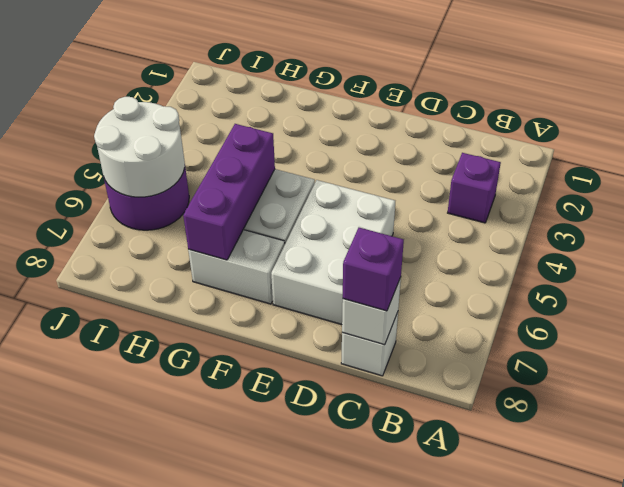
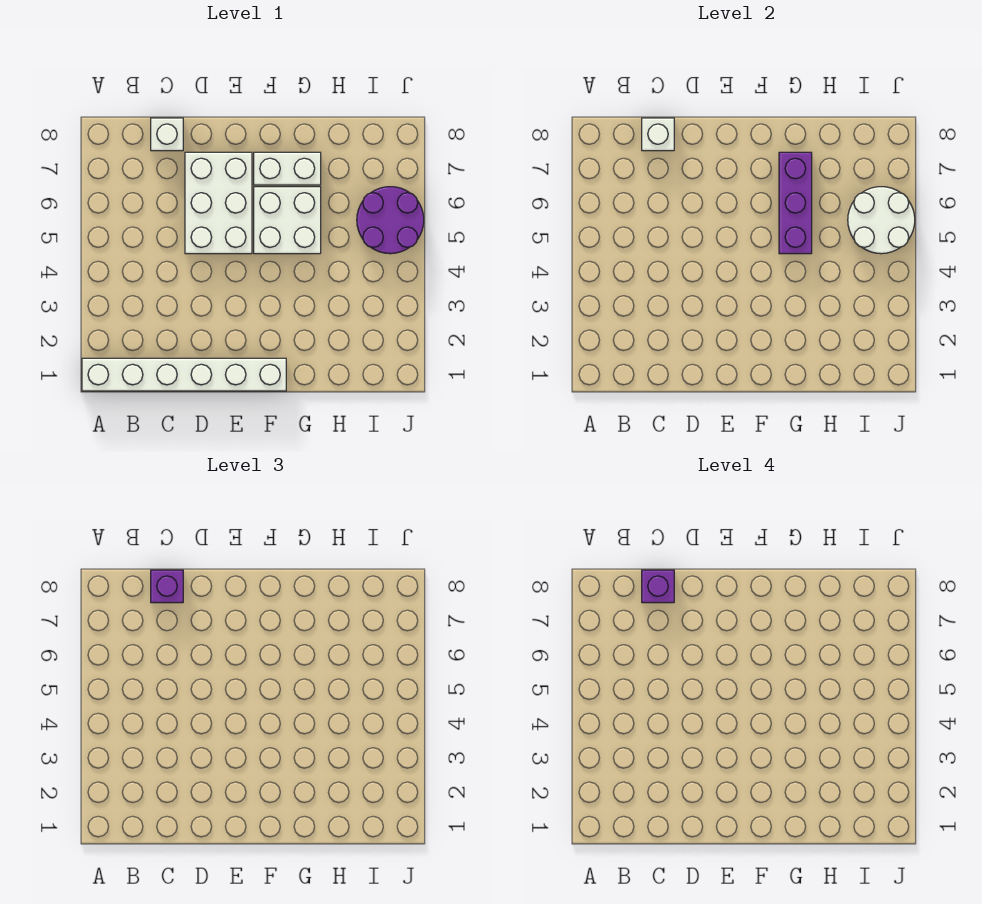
none -> white 1x6 brick [82,358,286,391]
purple 1x1 brick [448,153,501,223] -> purple 1x1 brick moved to [642,570,674,603]

